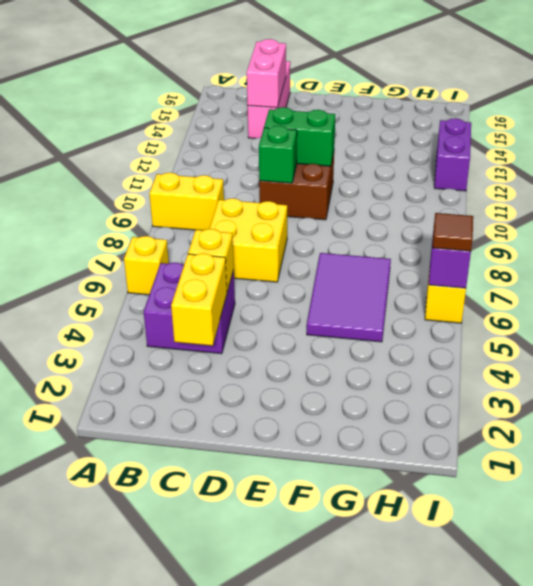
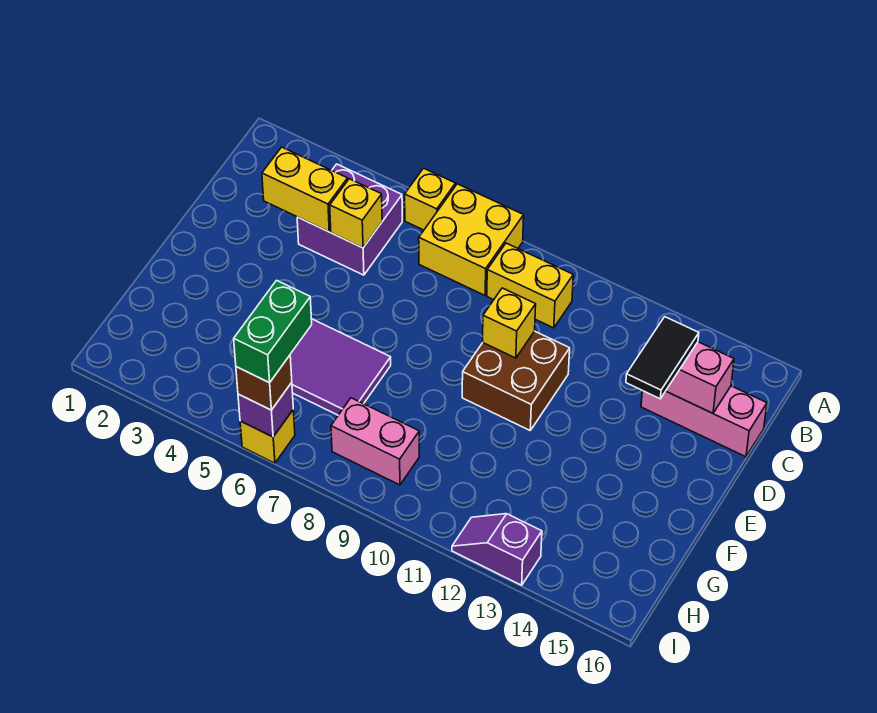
yellow 1x2 brick [149,173,224,230] -> yellow 1x2 brick turned to [487,243,573,328]
yellow 2x2 brick [210,198,287,282] -> yellow 2x2 brick moved to [419,184,524,295]
none -> black 1x2 tile [626,317,699,399]
green 1x1 brick [259,126,297,183] -> yellow 1x1 brick [483,288,536,358]
green 1x2 brick [264,107,335,166] -> green 1x2 brick moved to [234,280,312,383]
none -> pink 1x2 brick [331,398,419,485]
brown 1x1 tile [432,213,473,251] -> brown 1x1 brick [236,355,292,410]
purple 1x2 brick [434,118,471,191] -> purple 1x2 slope [452,514,542,585]

